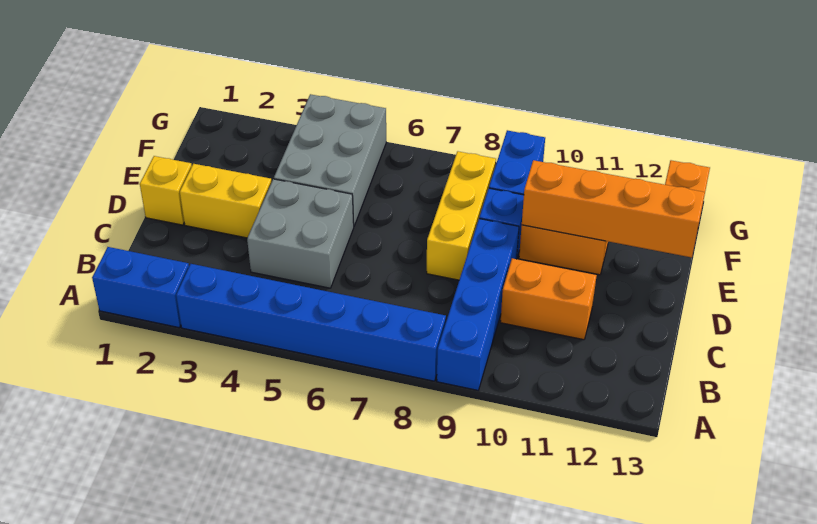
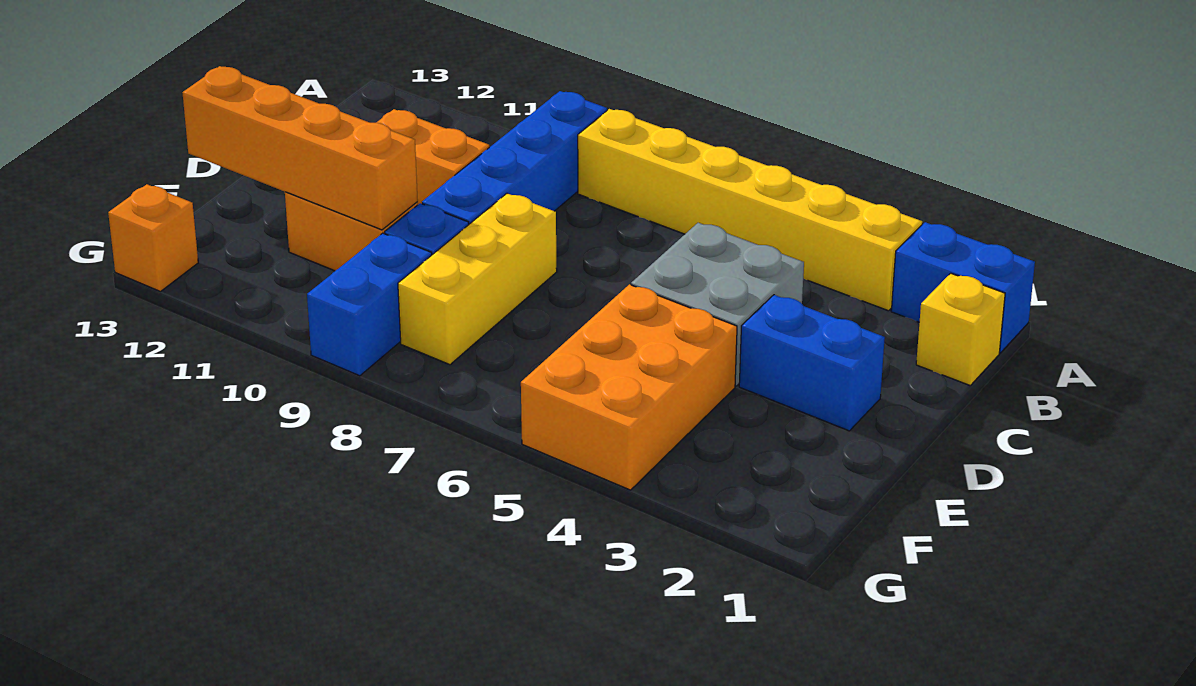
blue 1x6 brick [176,264,446,381] -> yellow 1x6 brick [578,109,922,311]
yellow 1x1 brick [140,156,192,225] -> yellow 1x1 brick moved to [916,273,1005,385]
yellow 1x2 brick [180,164,272,238] -> blue 1x2 brick [739,295,885,431]
grey 2x3 brick [274,94,386,226] -> orange 2x3 brick [521,284,737,490]

